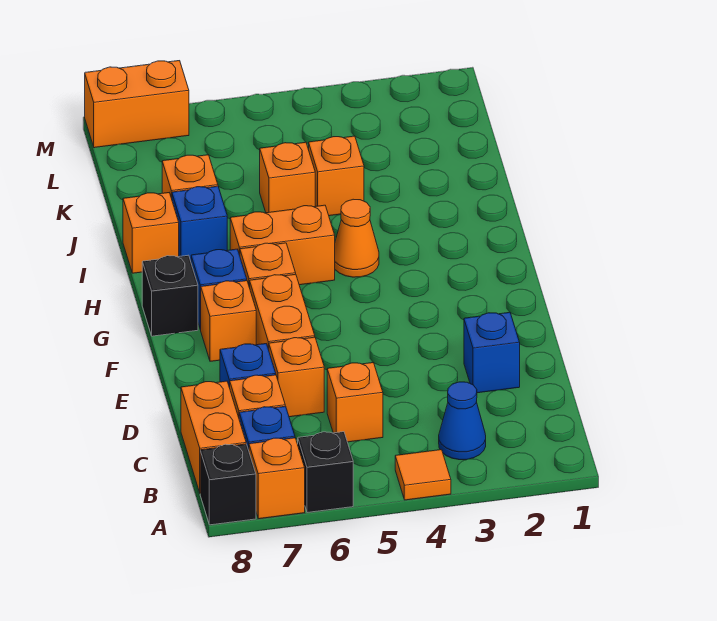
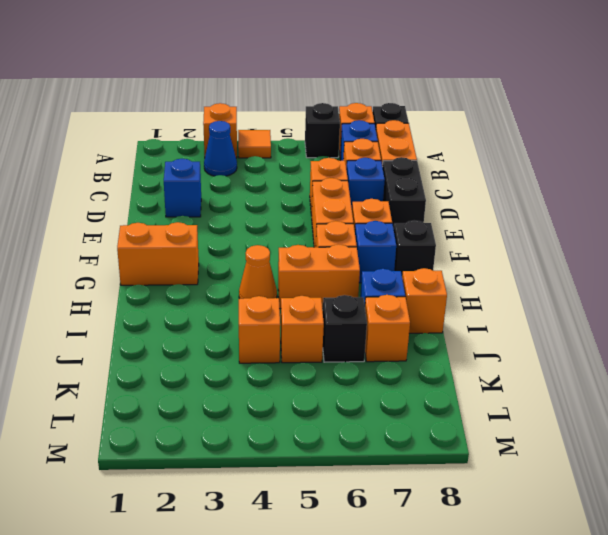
orange 1x1 brick [327,363,383,442] -> orange 1x1 brick moved to [203,103,237,158]
none -> black 1x2 brick [382,157,426,229]
none -> black 1x1 brick [323,295,367,362]
orange 1x2 brick [85,61,189,148] -> orange 1x2 brick moved to [117,222,199,285]

